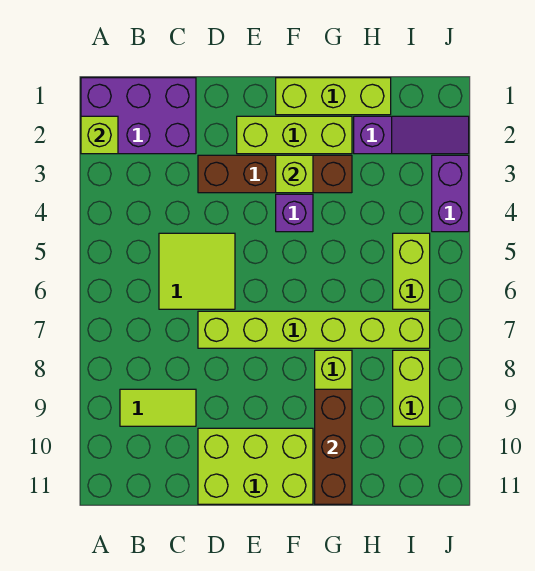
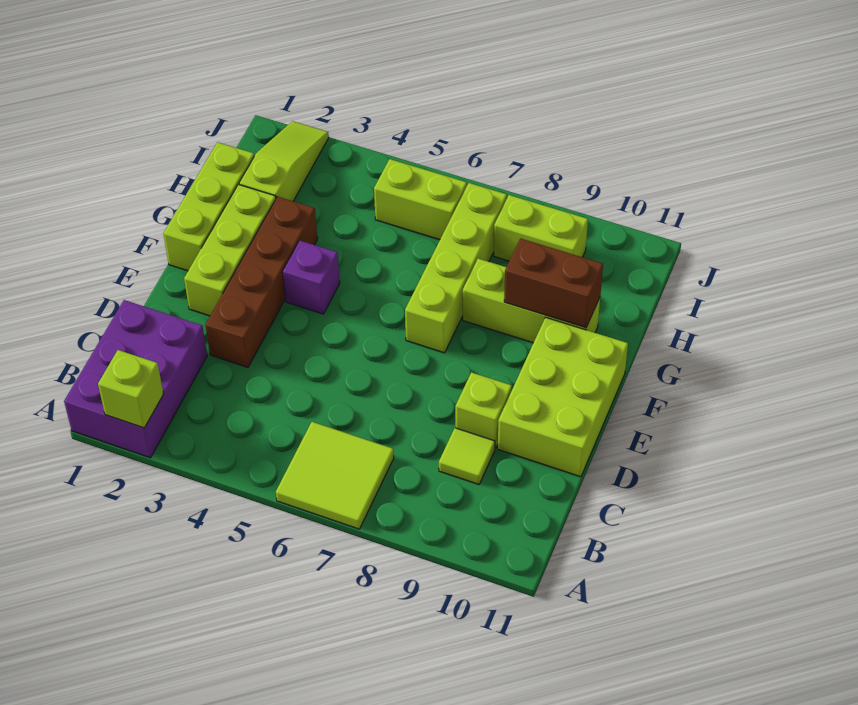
lime 1x2 tile [120,389,196,426] -> lime 1x1 tile [439,428,495,484]
lime 2x2 tile [159,233,235,309] -> lime 2x2 tile moved to [276,422,394,529]
lime 1x6 brick [198,311,430,348] -> lime 1x4 brick [405,183,507,353]
lime 1x1 brick [276,155,313,193] -> lime 1x1 brick moved to [455,372,512,449]
brown 1x3 brick [315,389,352,504] -> brown 1x2 brick [504,238,603,328]
purple 1x3 slope [354,116,469,154] -> lime 1x3 slope [239,121,329,201]
purple 1x2 brick [432,155,469,232] -> none

